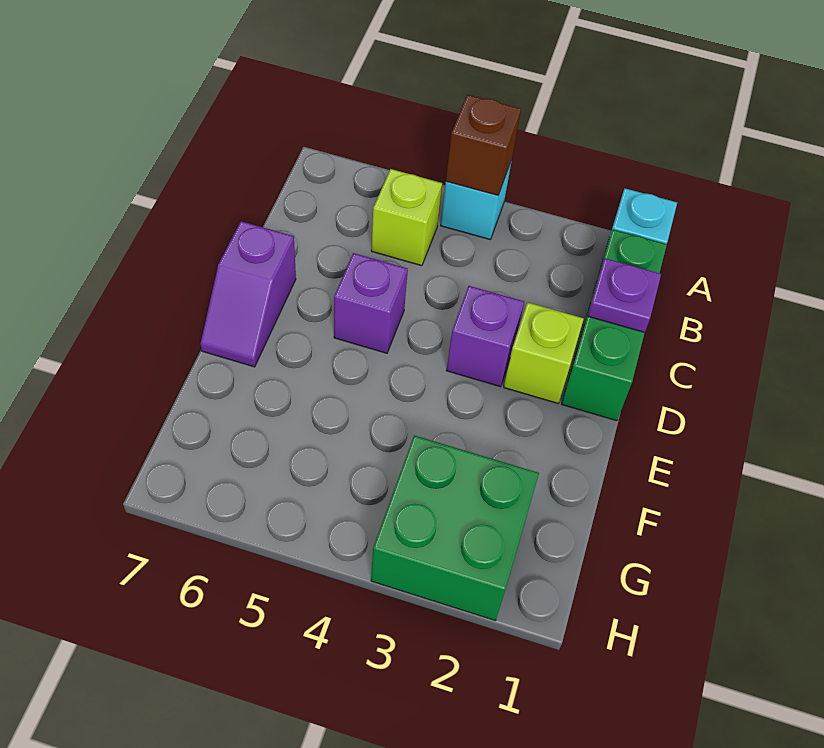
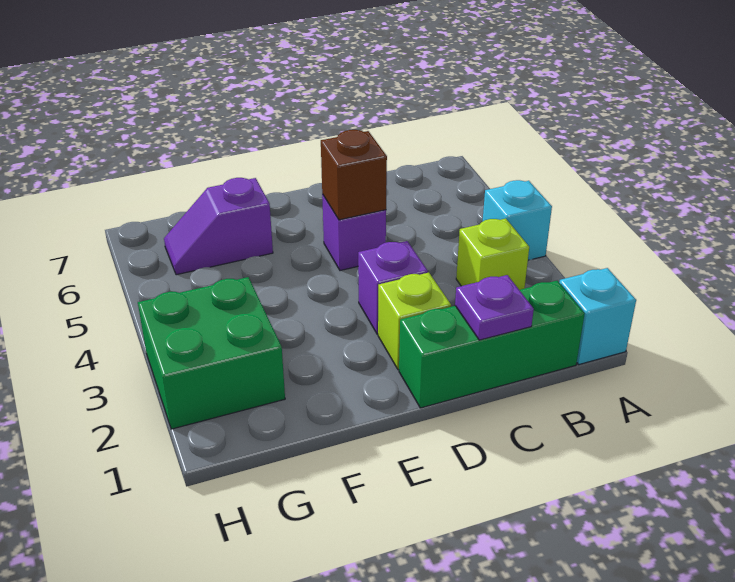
brown 1x1 brick [446,95,521,195] -> brown 1x1 brick moved to [321,130,387,220]
lime 1x1 brick [371,169,442,266] -> lime 1x1 brick moved to [456,219,529,290]
purple 1x2 slope [200,221,296,367] -> purple 1x2 slope moved to [164,178,273,275]

